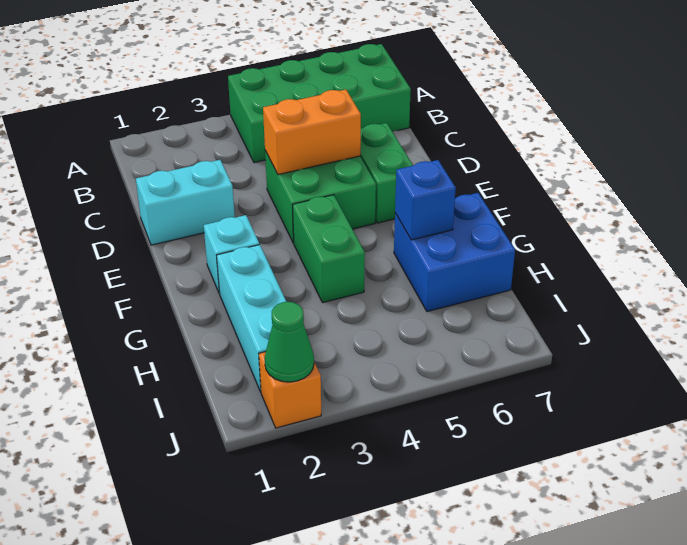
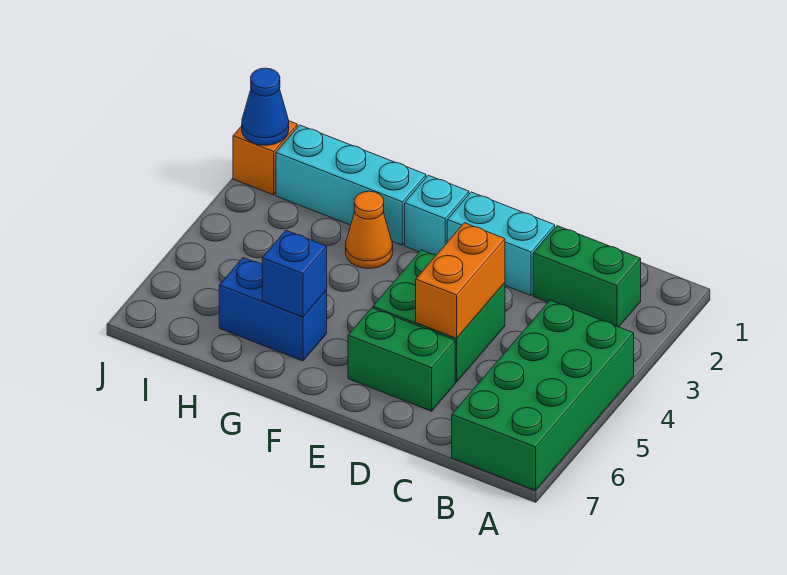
cyan 1x2 brick [136,160,235,245] -> cyan 1x2 brick turned to [447,192,555,295]
green 1x2 brick [293,195,365,303] -> green 1x2 brick moved to [533,226,641,327]
none -> orange 1x1 cone [346,191,393,268]
blue 2x2 brick [394,193,515,312] -> blue 1x2 brick [219,258,327,361]
green 1x1 cone [265,302,314,382] -> blue 1x1 cone [242,68,289,145]

